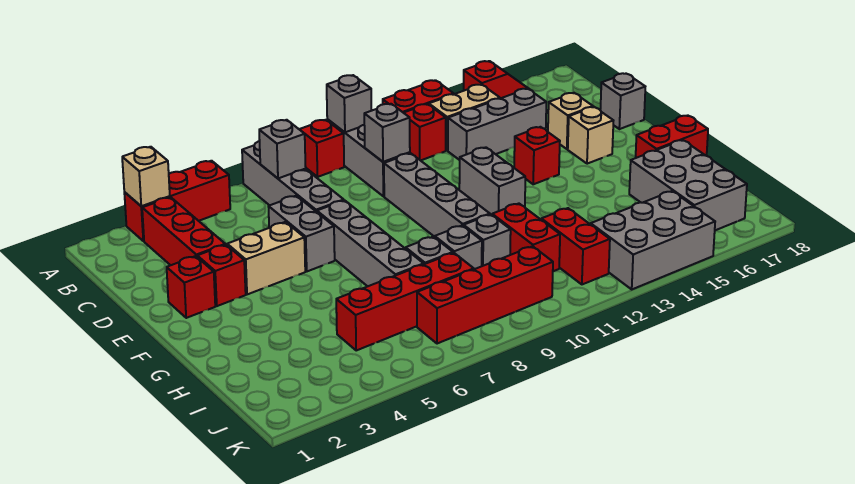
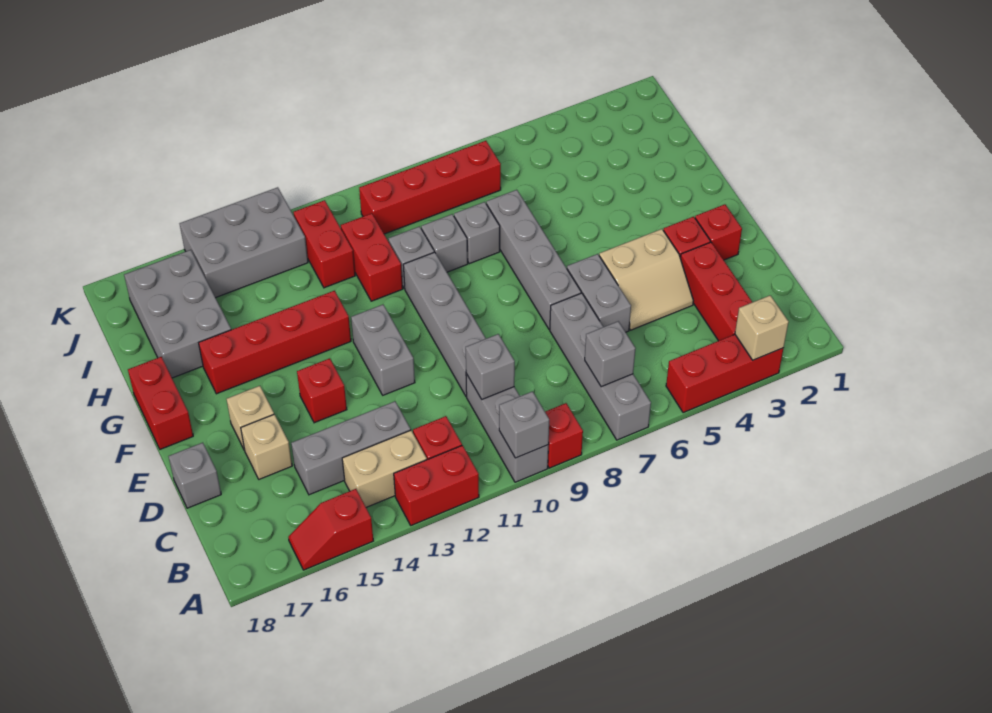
red 1x2 brick [636,115,708,158] -> red 1x2 brick turned to [128,357,193,449]
red 1x4 brick [336,253,474,350] -> red 1x4 brick moved to [199,291,351,394]

